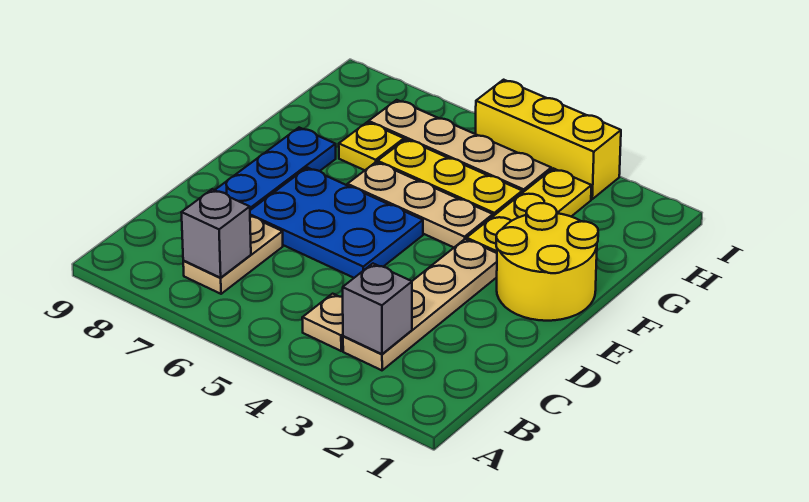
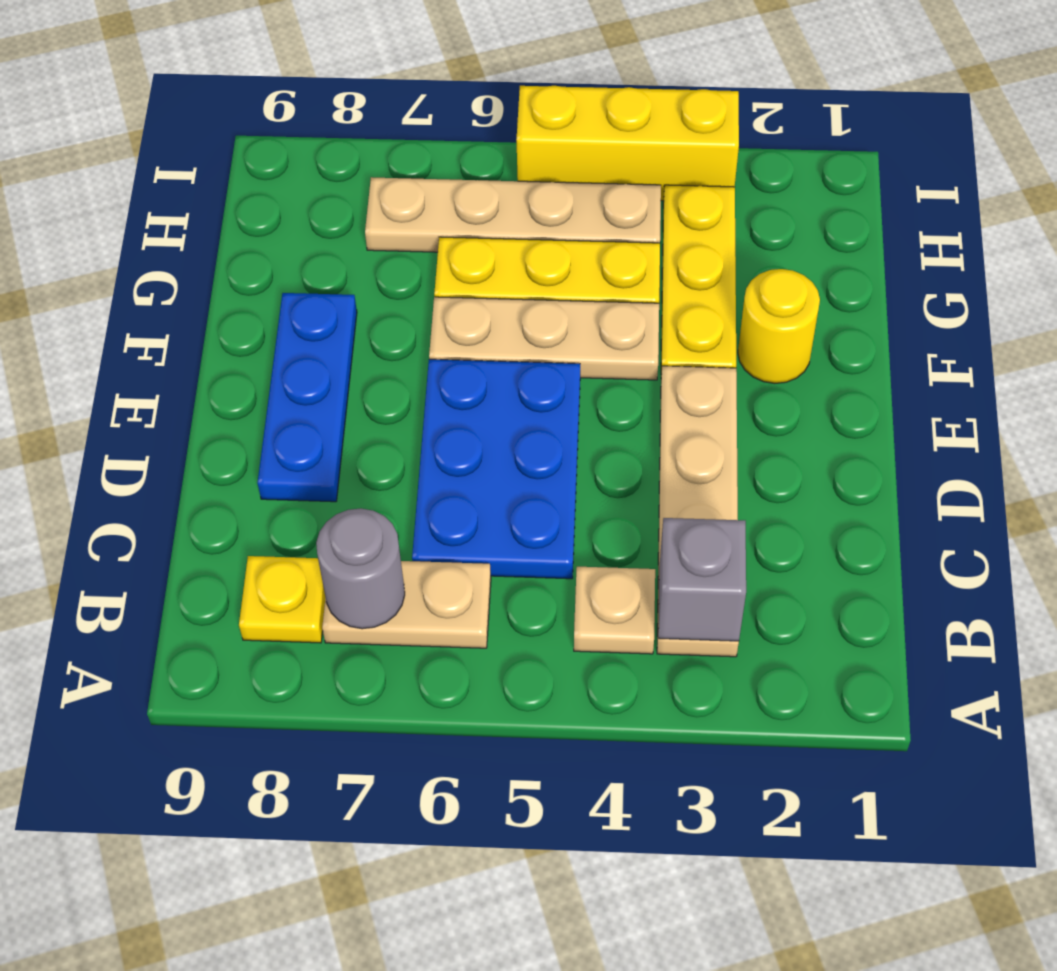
tan 1x2 plate [183,217,283,294] -> tan 1x2 plate turned to [322,561,491,648]
grey 1x1 brick [181,189,251,278] -> grey 1x1 round brick [316,508,405,629]
blue 2x3 plate [250,168,423,278] -> blue 2x3 plate turned to [412,359,580,579]
yellow 2x2 round brick [496,203,598,321] -> yellow 1x1 round brick [738,269,820,383]
yellow 1x1 plate [339,122,404,170] -> yellow 1x1 plate moved to [239,556,326,643]

